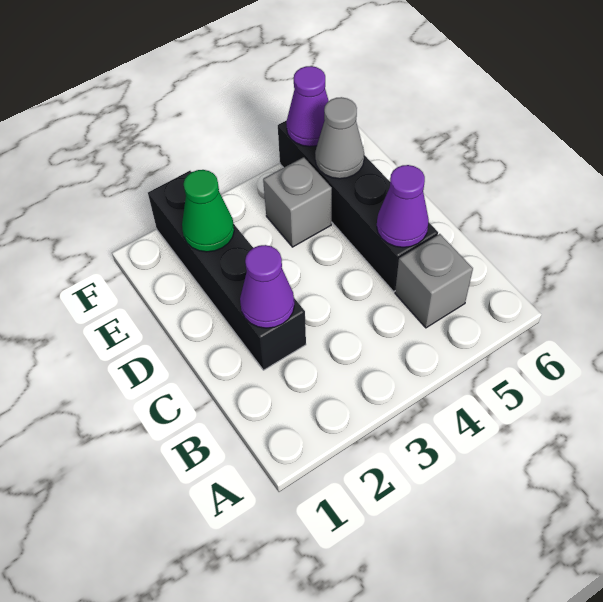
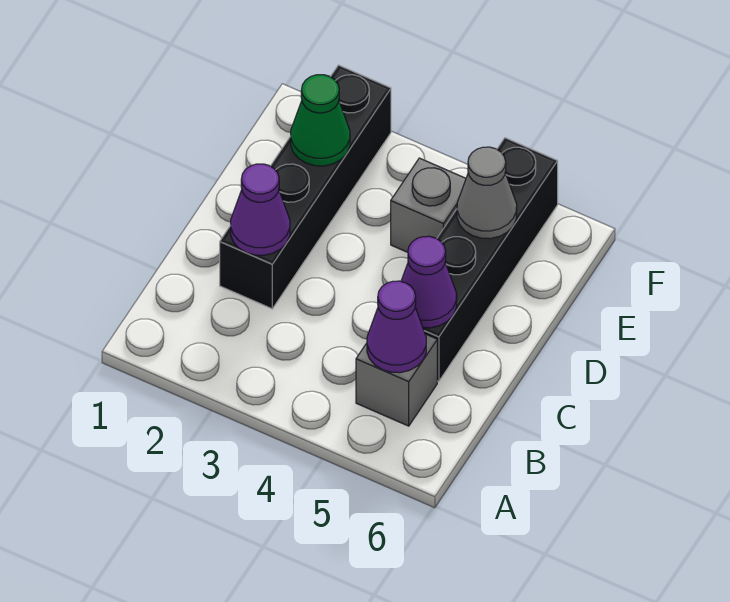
purple 1x1 cone [286,66,329,147] -> purple 1x1 cone moved to [367,281,426,373]

